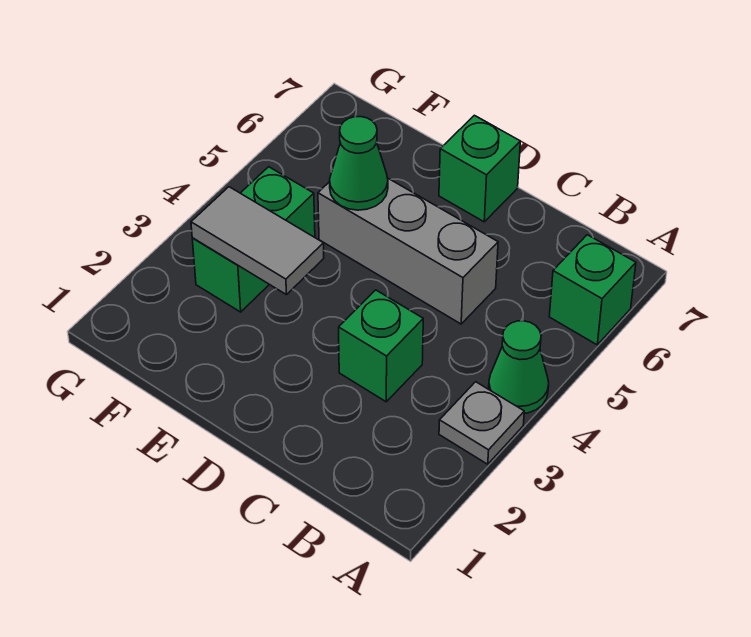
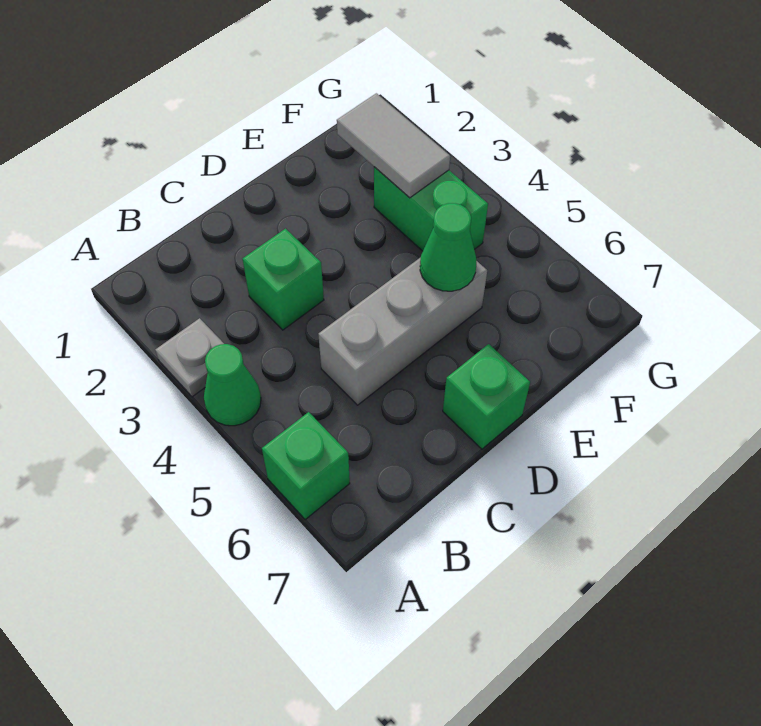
grey 1x2 tile [191,187,324,295] -> grey 1x2 tile turned to [337,93,450,198]

